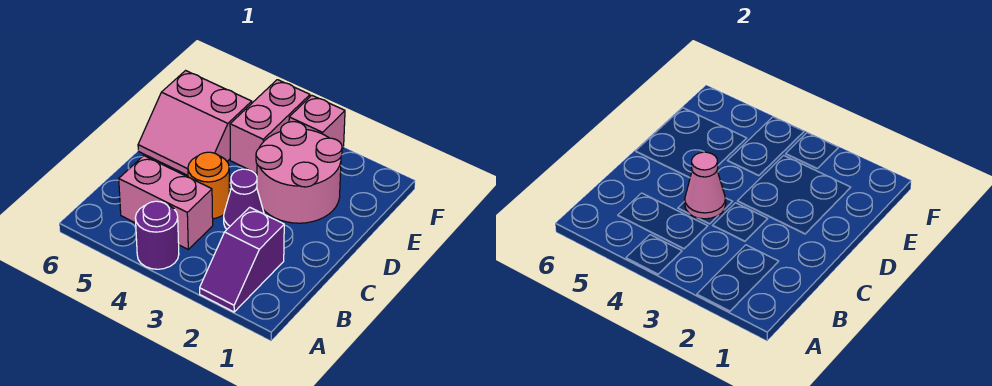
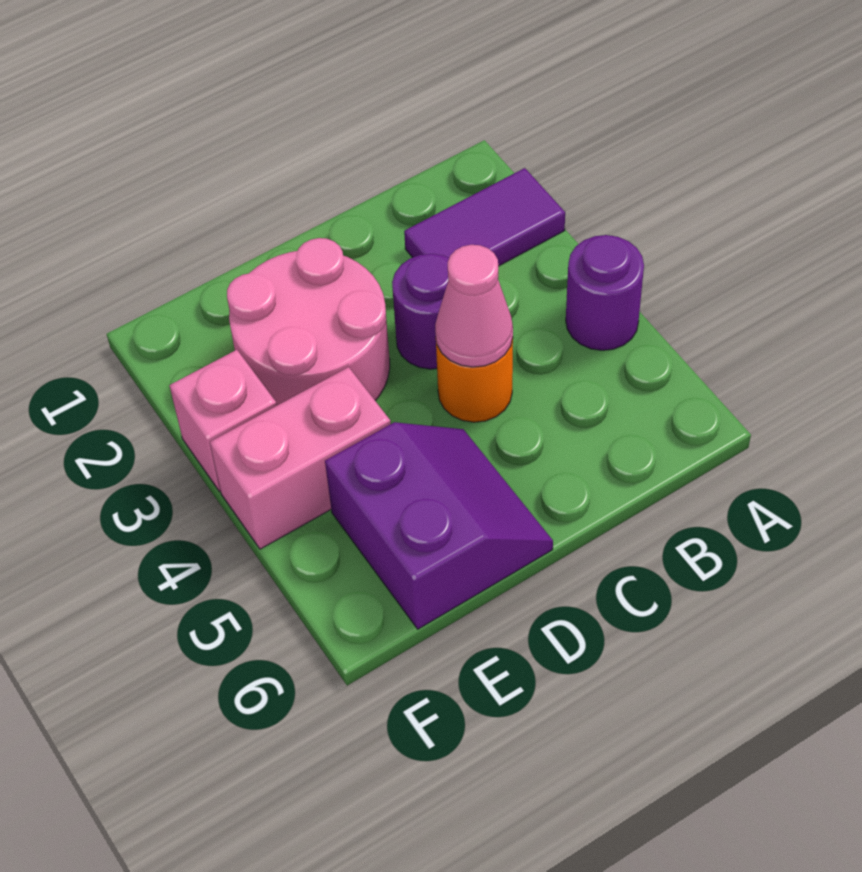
purple 1x2 slope [200,207,284,312] -> purple 1x2 tile [404,168,565,266]
pink 1x2 brick [119,156,213,249] -> none
purple 1x1 cone [224,169,264,229] -> purple 1x1 round brick [392,254,449,369]
pink 2x2 slope [138,71,252,175] -> purple 2x2 slope [325,422,553,629]

